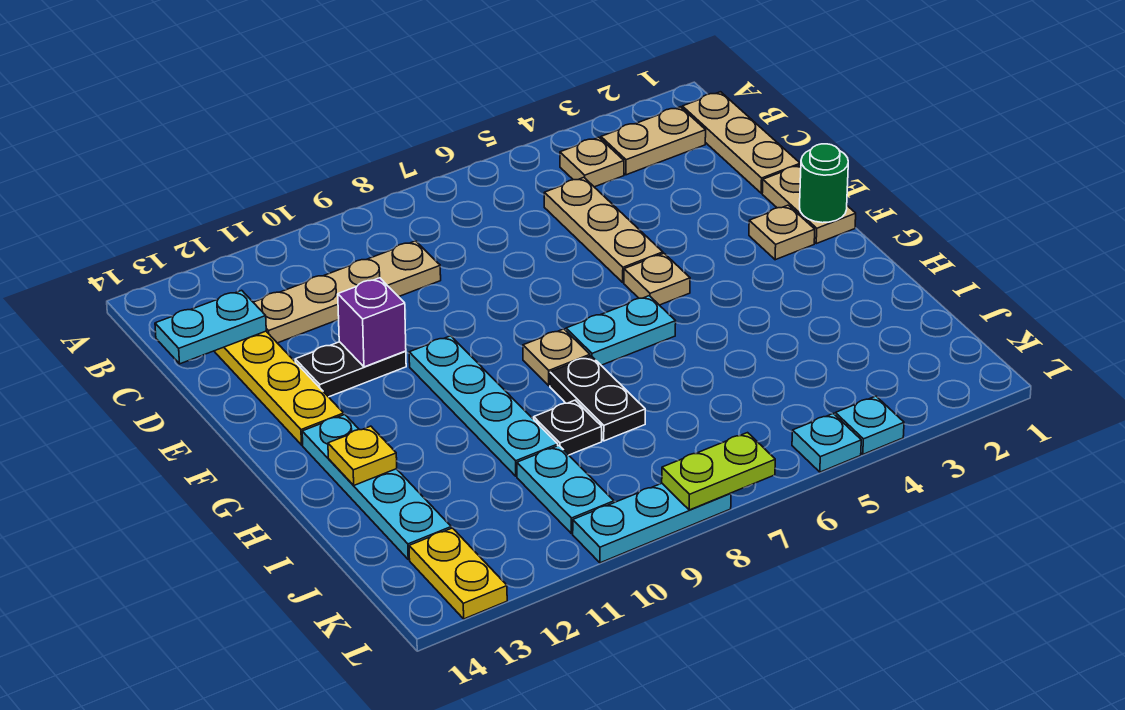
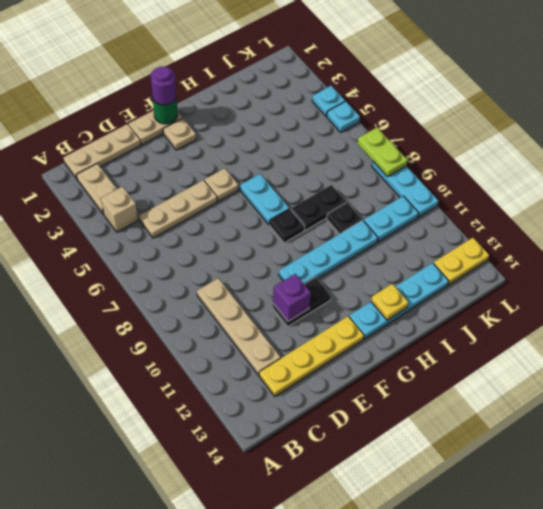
tan 1x1 plate [560,137,624,187] -> tan 1x1 brick [101,186,138,232]
cyan 1x2 plate [155,290,266,364] -> none
black 1x2 plate [295,342,406,397] -> black 1x2 plate turned to [273,277,331,326]
none -> purple 1x1 round brick [151,66,176,105]
tan 1x1 plate [523,329,590,386] -> black 1x1 plate [270,209,305,243]

